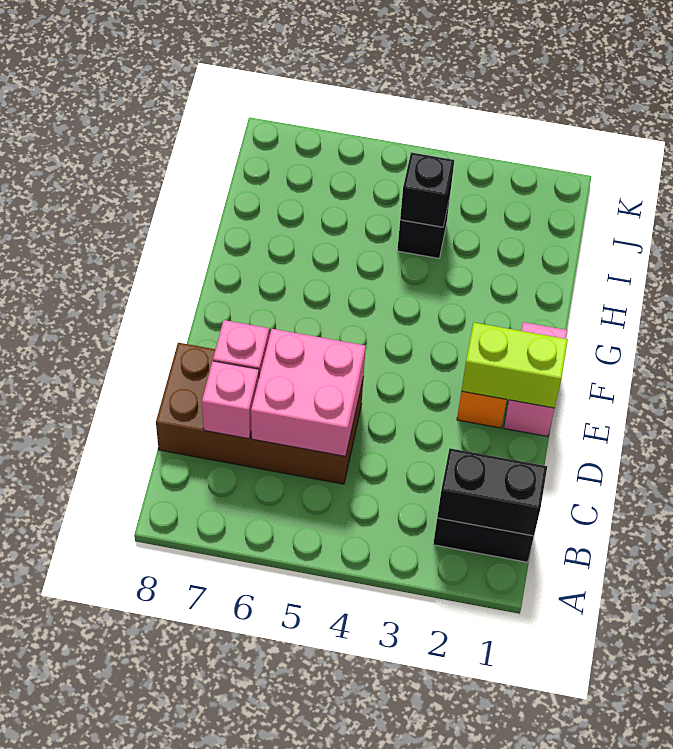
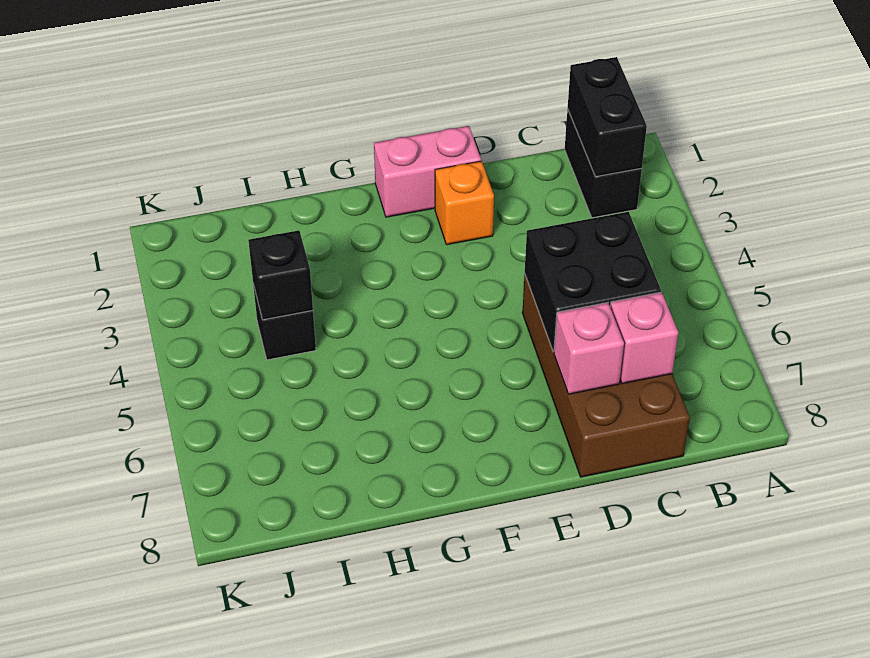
pink 2x2 brick [251,329,366,456] -> black 2x2 brick [525,212,661,352]
lime 1x2 brick [461,323,568,408] -> none

